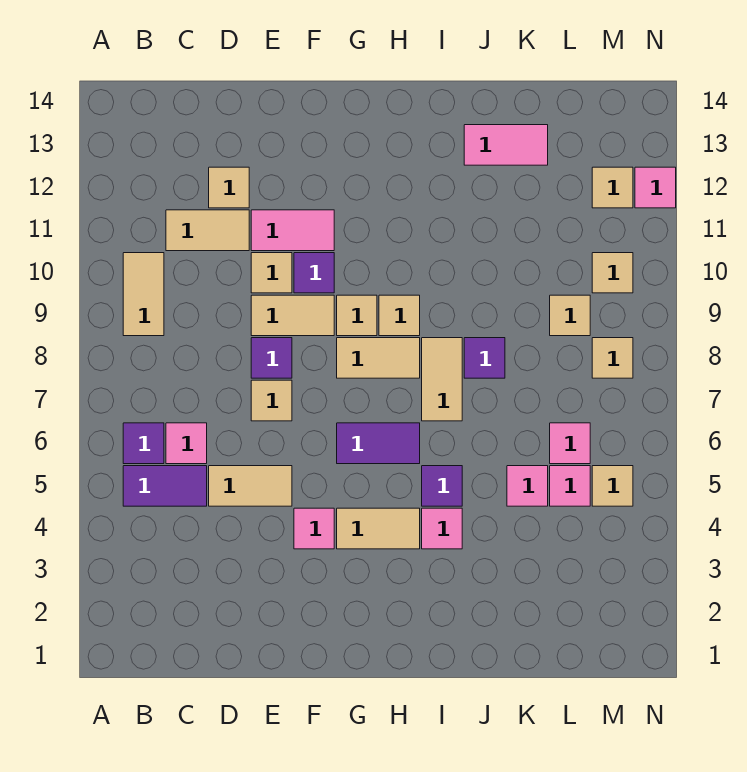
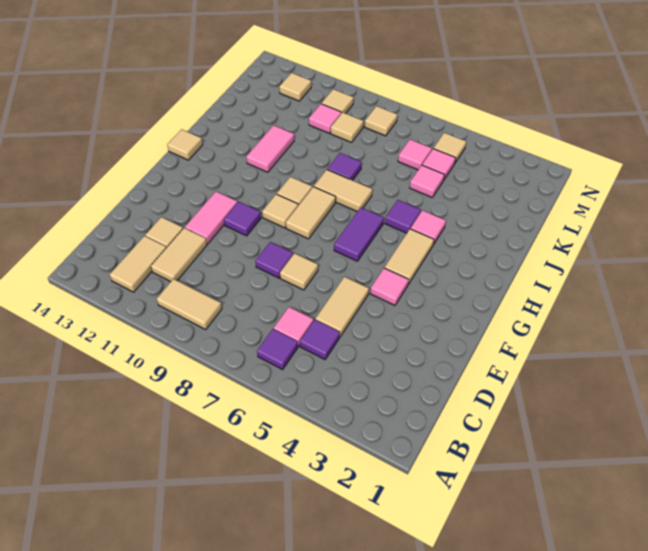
purple 1x2 tile [123,466,207,506] -> purple 1x1 tile [300,320,340,359]
tan 1x2 tile [251,295,334,336] -> tan 1x2 tile moved to [110,236,166,292]
tan 1x1 tile [251,253,292,293] -> tan 1x1 tile moved to [167,129,203,160]
pink 1x2 tile [464,125,548,165] -> pink 1x2 tile moved to [246,125,294,172]
pink 1x1 tile [635,167,676,208] -> pink 1x1 tile moved to [309,104,341,133]

